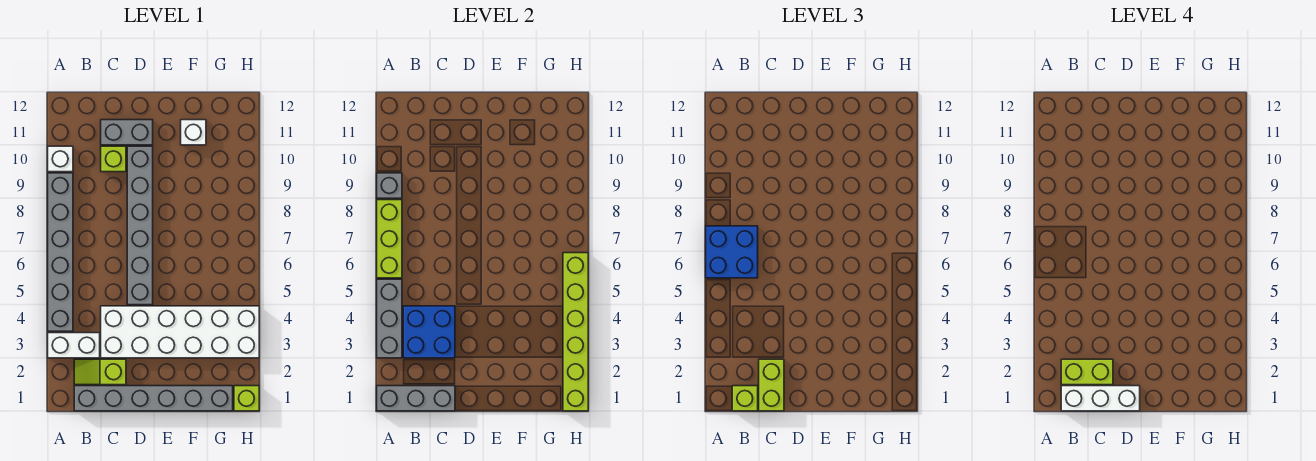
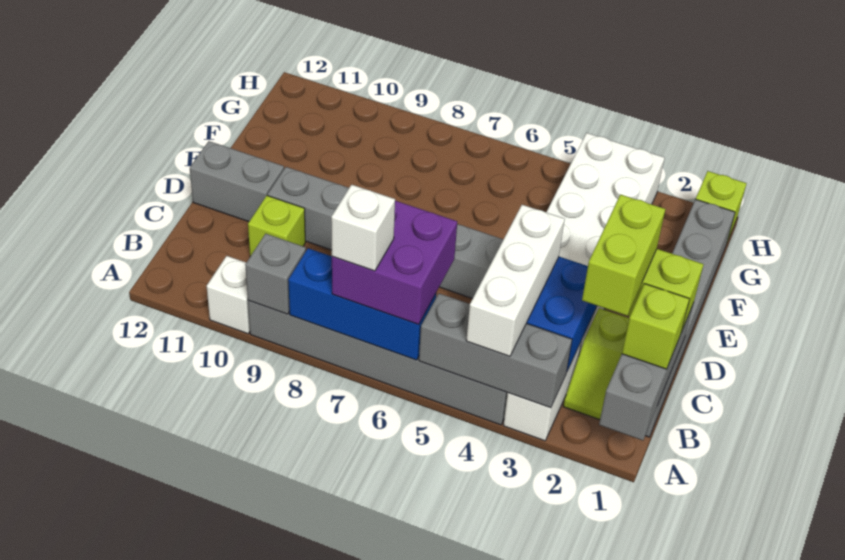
lime 1x3 brick [377,200,402,278] -> blue 1x3 brick [288,248,436,360]
blue 2x2 brick [706,226,758,278] -> purple 2x2 brick [332,201,457,324]
white 1x3 brick [1061,386,1140,411] -> white 1x3 brick moved to [466,205,565,356]
grey 1x2 brick [101,120,153,145] -> grey 1x2 brick turned to [190,141,284,222]
white 1x1 brick [181,120,206,145] -> white 1x1 brick moved to [331,185,395,271]
lime 1x6 brick [563,253,588,411] -> none

